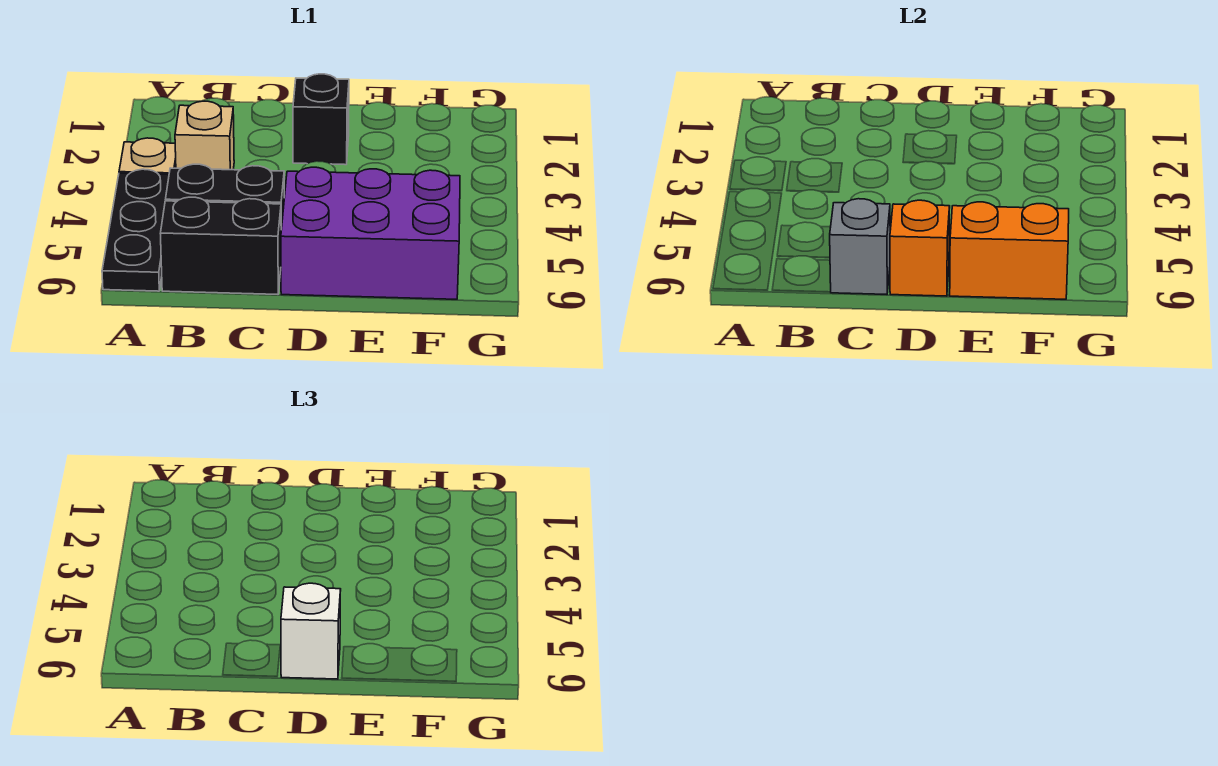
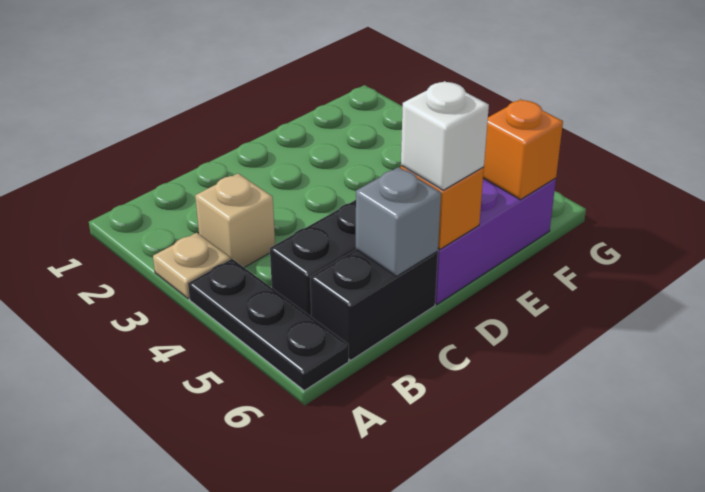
black 1x1 brick [293,74,349,165] -> none
orange 1x2 brick [949,202,1069,299] -> orange 1x1 brick [483,99,563,200]

